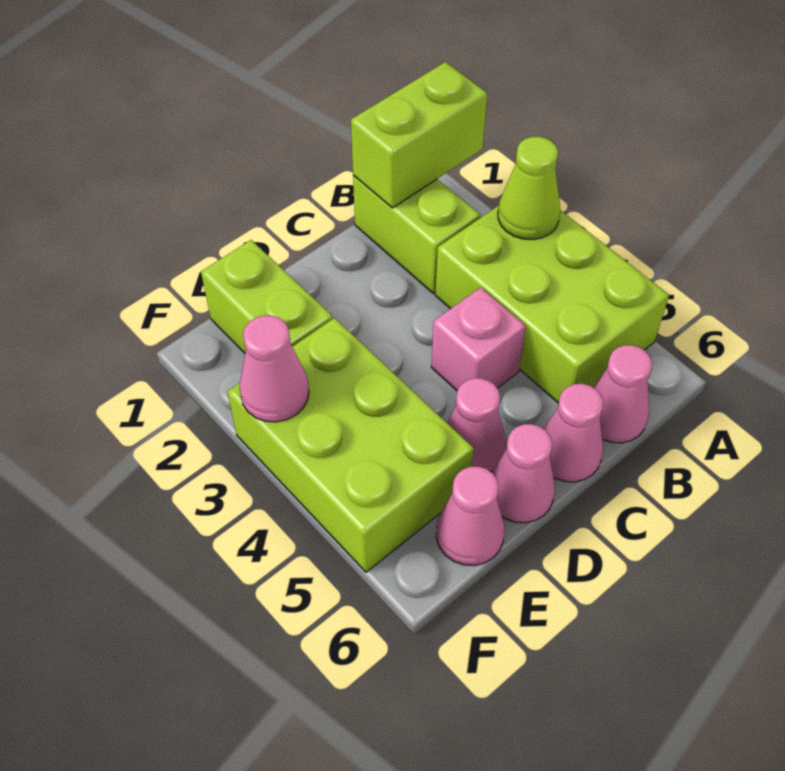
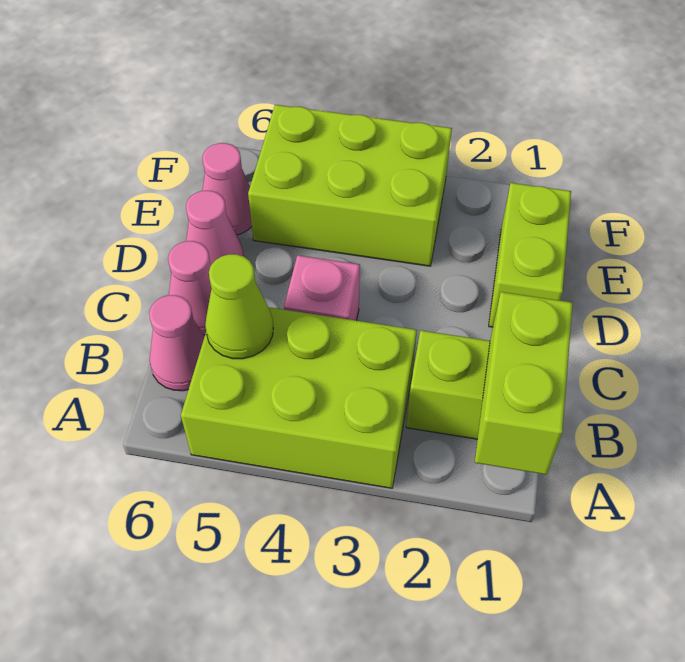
lime 1x1 cone [498,137,560,239] -> lime 1x1 cone moved to [205,254,273,359]
pink 1x1 cone [447,378,506,472] -> none
lime 1x2 brick [201,240,333,353] -> lime 1x2 brick turned to [489,183,571,327]
pink 1x1 cone [239,315,309,422] -> none

